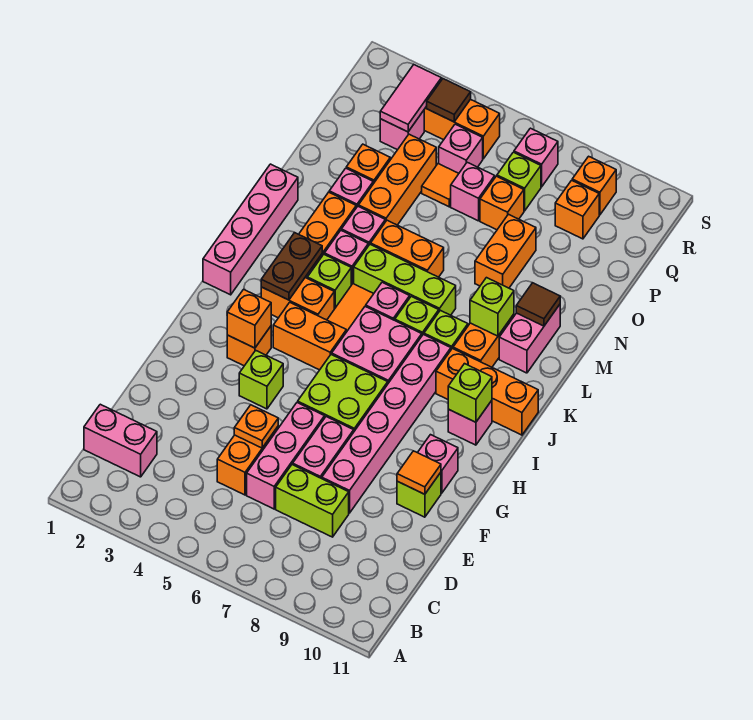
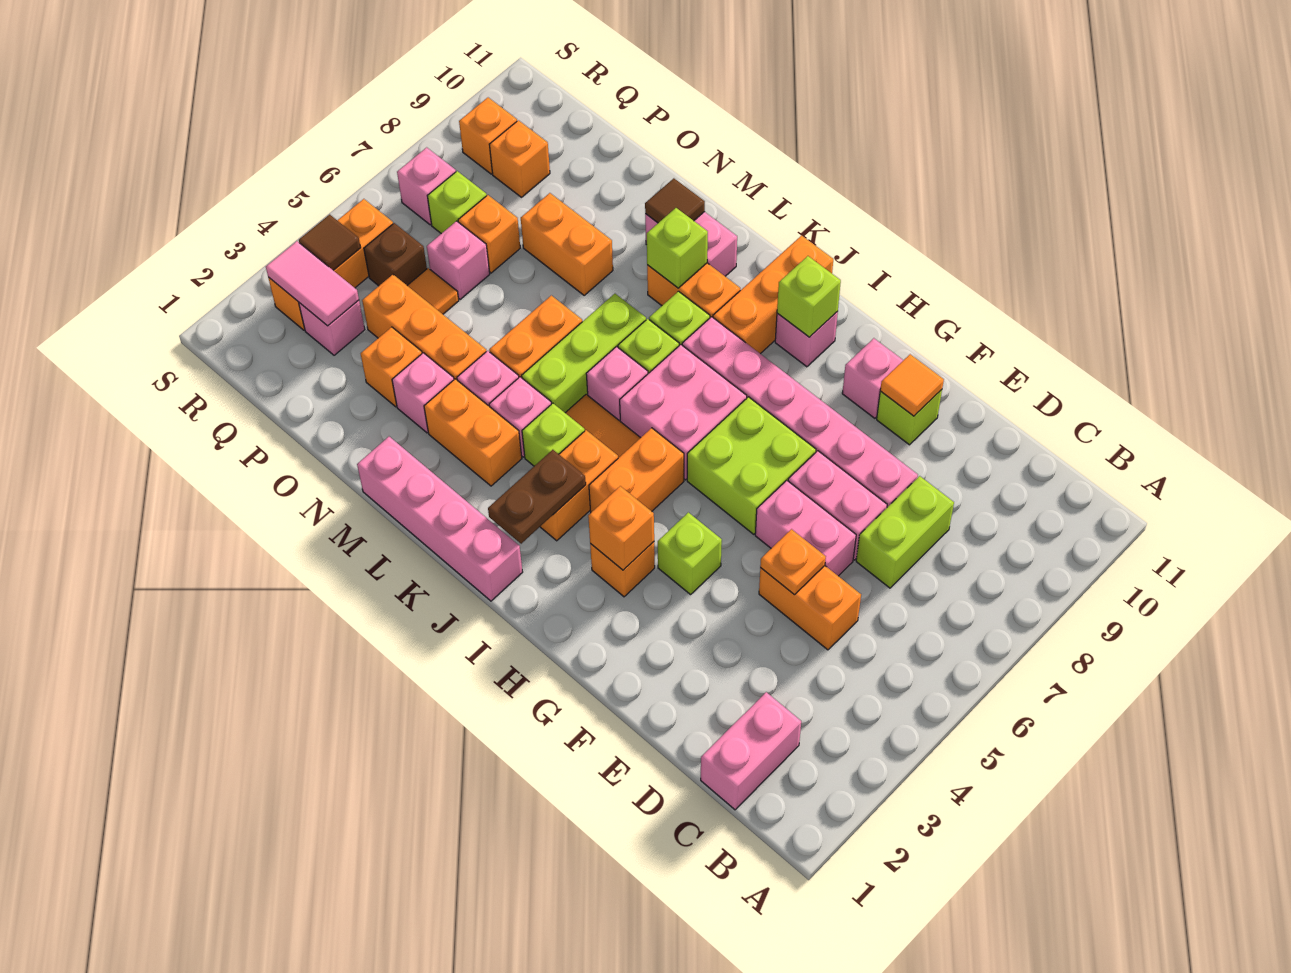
pink 1x3 brick [247,402,325,509] -> pink 1x2 brick [755,480,856,576]
brown 1x2 plate [261,233,322,300] -> brown 1x2 plate turned to [488,450,586,544]
pink 1x1 brick [439,124,483,173] -> brown 1x1 brick [364,223,427,286]

